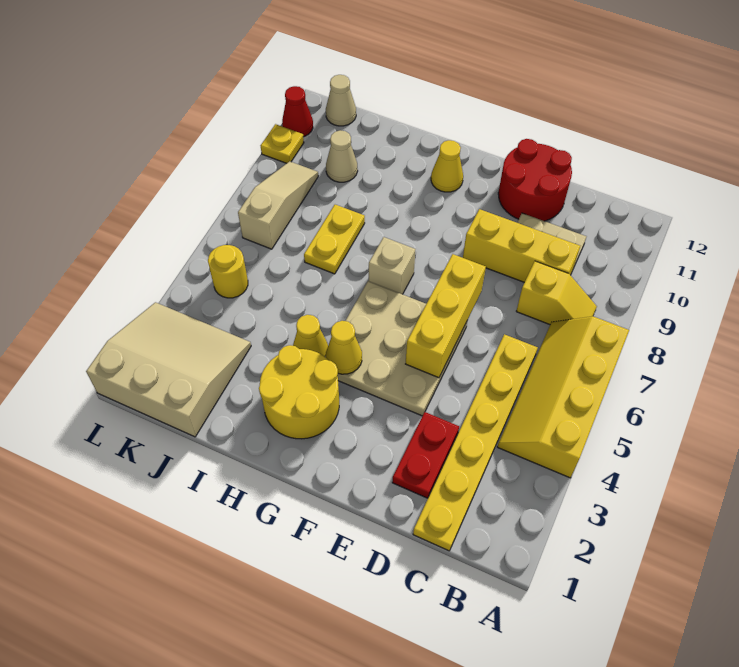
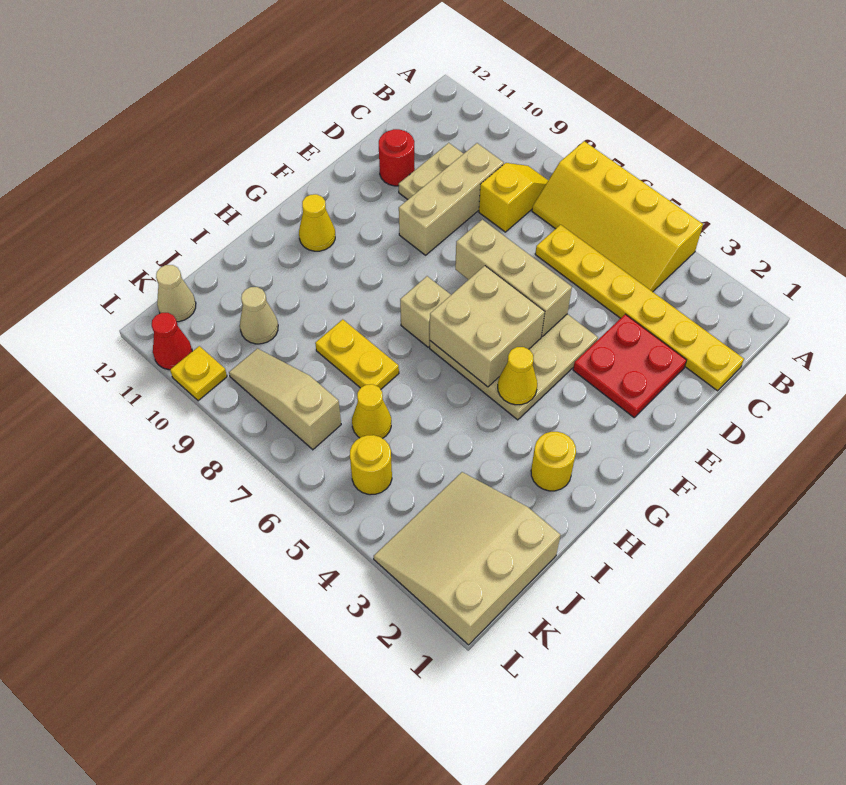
yellow 1x3 brick [463,209,580,282] -> tan 1x3 brick [399,143,504,255]
red 1x2 plate [392,412,459,498] -> red 2x2 plate [573,314,687,417]
red 2x2 round brick [498,139,572,221] -> red 1x1 round brick [379,129,415,186]
yellow 1x3 brick [406,254,486,378] -> tan 1x3 brick [455,220,572,336]
none -> tan 2x2 brick [430,266,545,387]
yellow 2x2 round brick [259,345,339,439] -> yellow 1x1 round brick [531,432,576,491]
yellow 1x1 cone [293,315,328,357] -> yellow 1x1 cone moved to [352,384,391,438]

